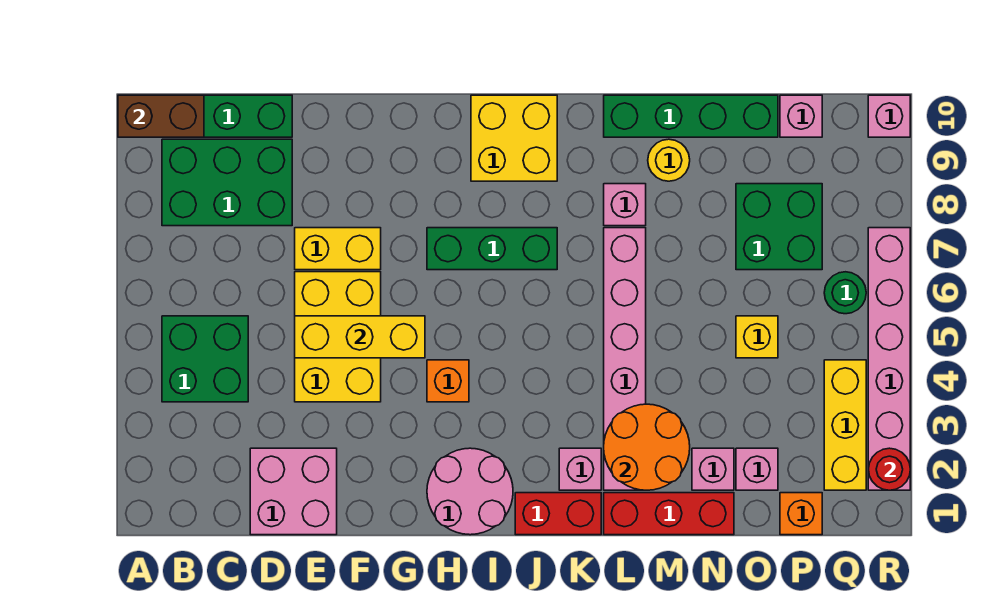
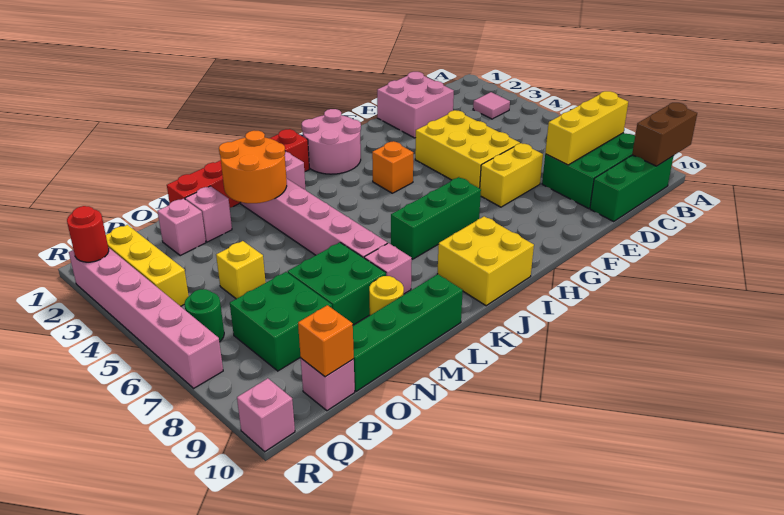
none -> pink 1x1 tile [473,92,510,119]
green 2x2 brick [162,316,248,402] -> green 2x2 brick moved to [288,242,386,325]
yellow 1x3 brick [295,316,425,358] -> yellow 1x3 brick moved to [545,91,628,165]
orange 1x1 brick [780,493,822,535] -> orange 1x1 brick moved to [298,305,354,377]

